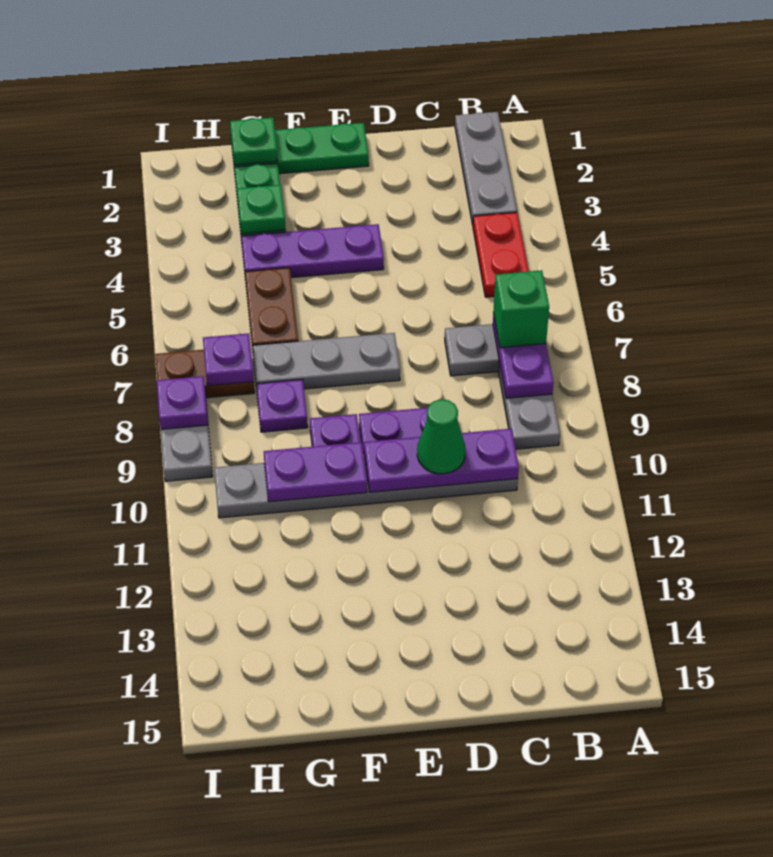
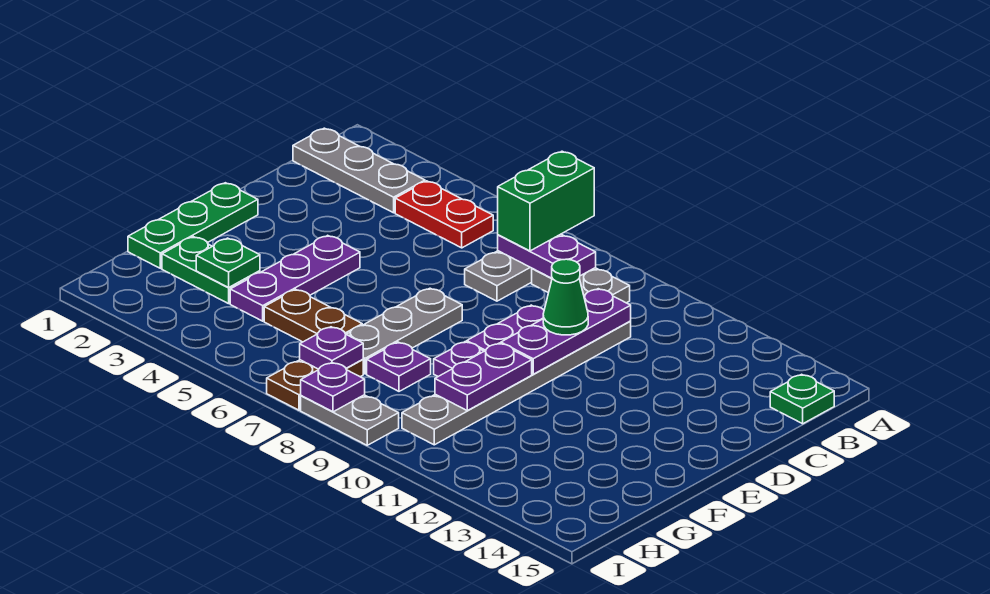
green 1x1 brick [493,270,549,348] -> green 1x2 brick [498,151,594,251]
green 1x1 plate [230,118,278,165] -> green 1x1 plate moved to [770,374,834,424]

